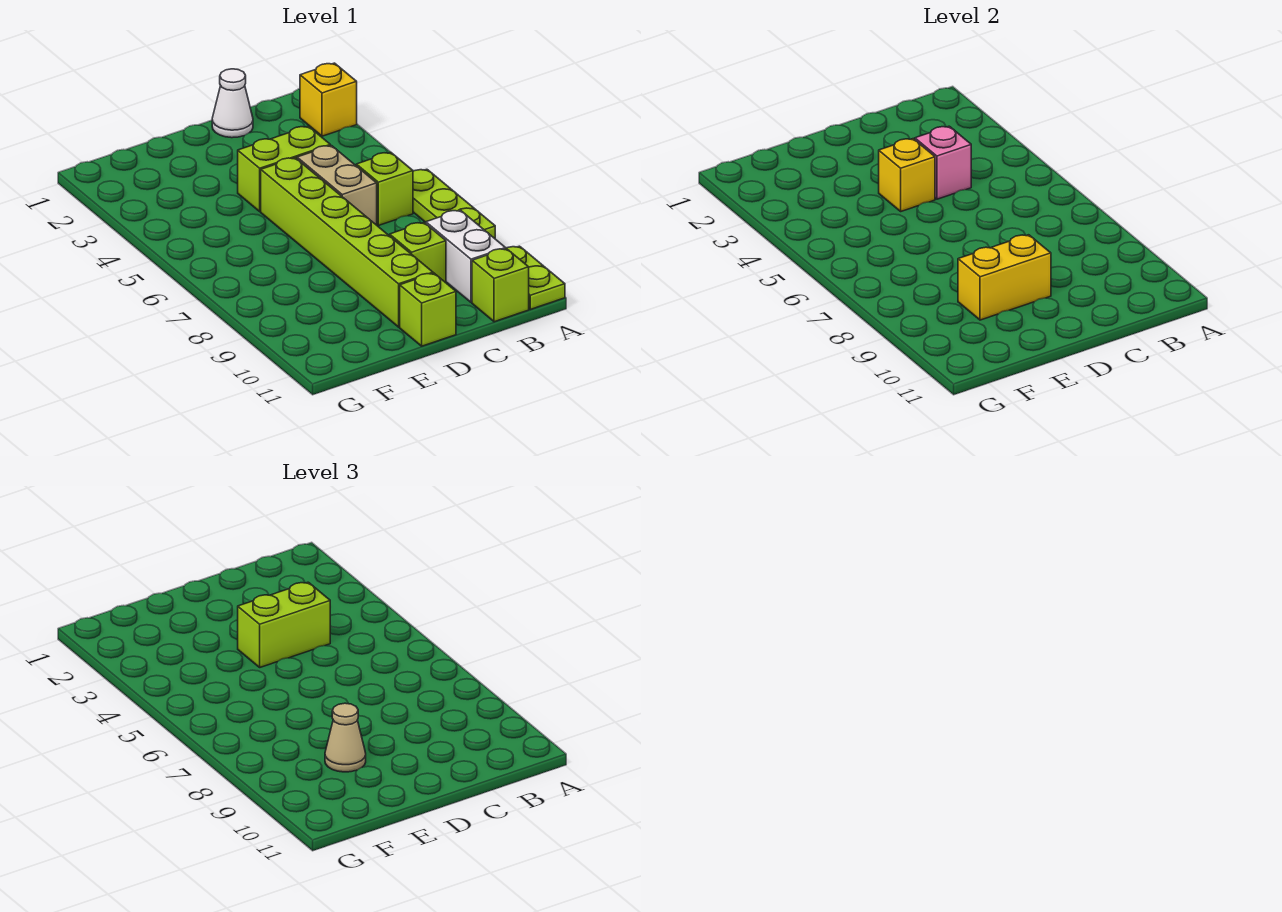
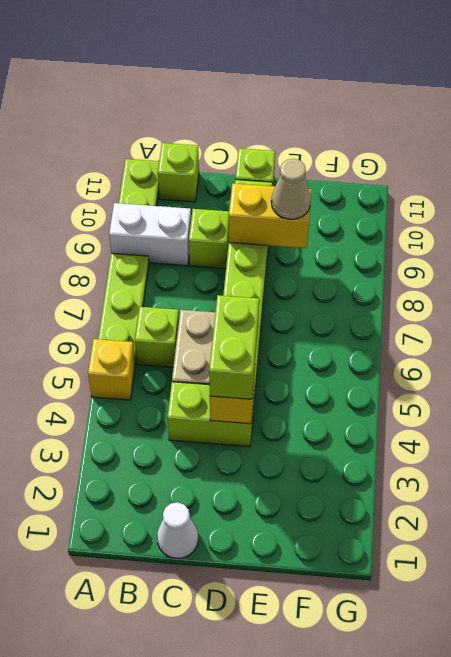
yellow 1x1 brick [300,63,357,136] -> yellow 1x1 brick moved to [88,339,135,400]
white 1x2 brick [426,210,505,302] -> white 1x2 brick turned to [109,203,191,266]
pink 1x1 brick [915,126,971,199] -> none
lime 1x2 brick [238,582,330,667] -> lime 1x2 brick turned to [209,295,259,399]

